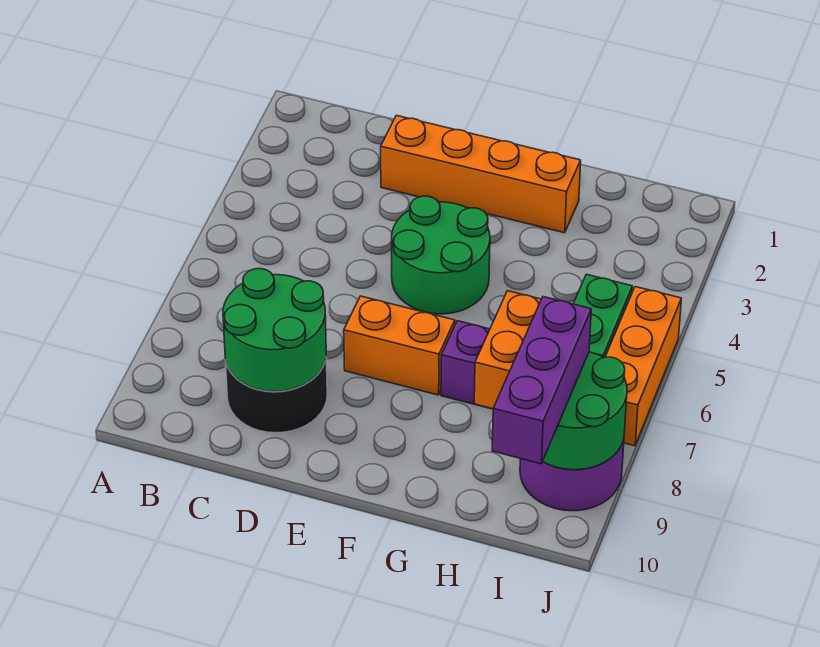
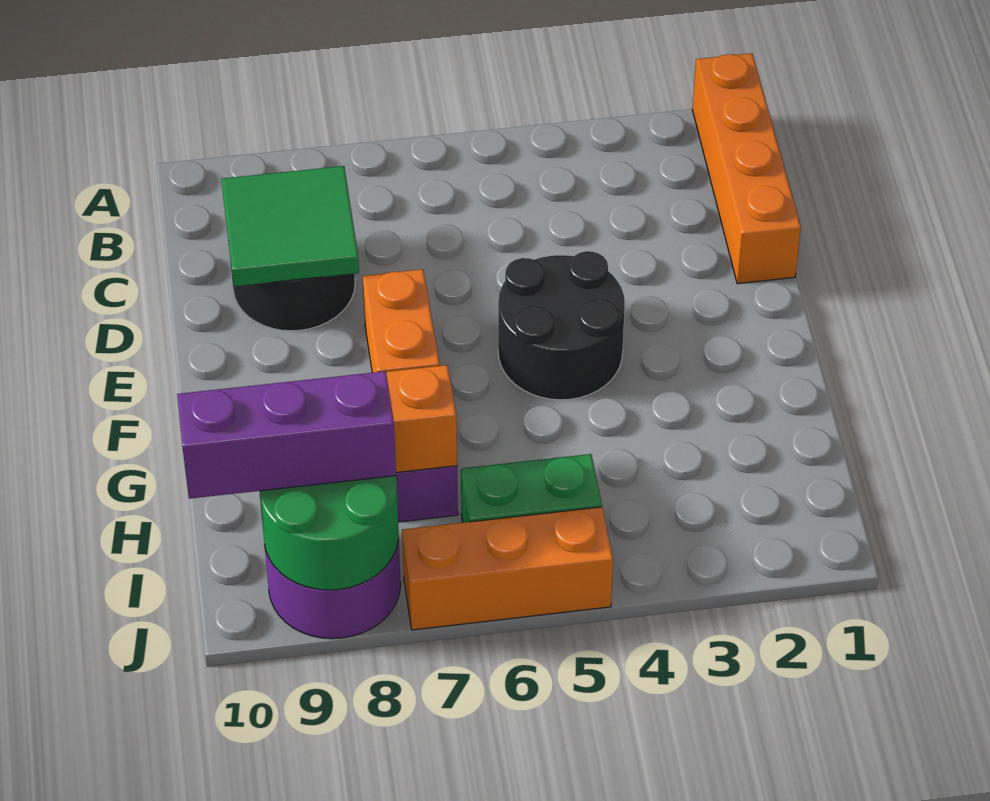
green 2x2 round brick [223,269,326,392] -> green 2x2 tile [222,166,359,286]
orange 1x4 brick [381,115,581,233] -> orange 1x4 brick moved to [692,53,801,284]
green 2x2 round brick [392,196,490,314] -> black 2x2 round brick [498,251,625,400]

